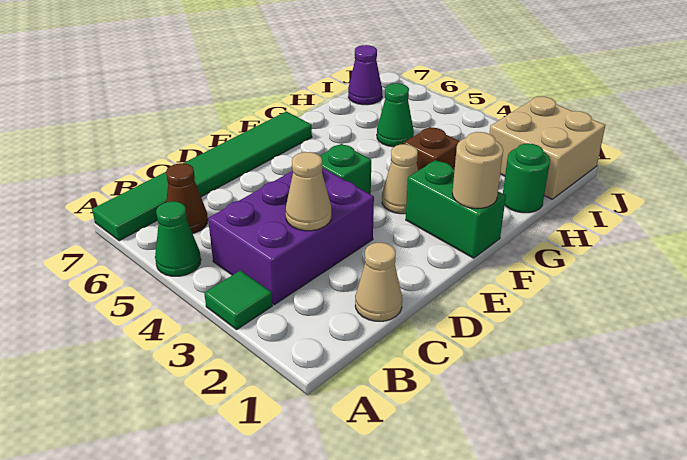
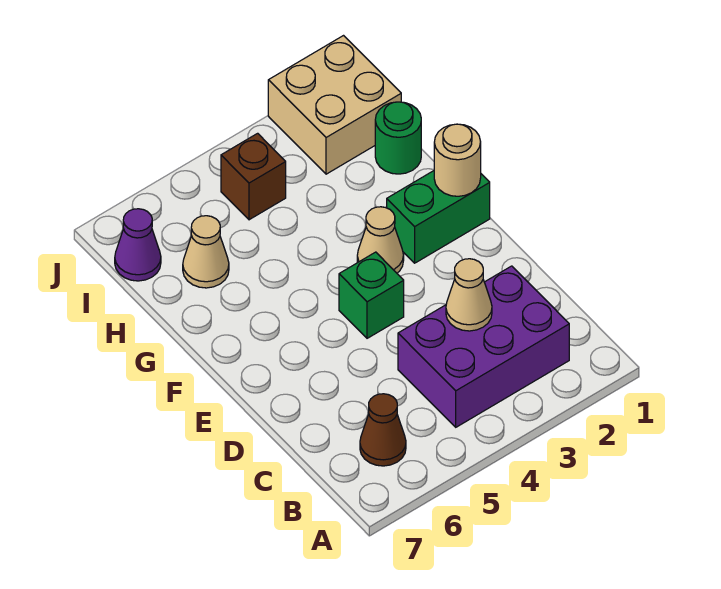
green 1x1 tile [204,270,272,330] -> none
green 1x1 cone [155,201,201,276] -> none
green 1x6 tile [92,111,312,241] -> none
purple 2x3 brick [208,168,374,305] -> purple 2x3 brick turned to [398,266,569,427]
tan 1x1 cone [355,242,402,321] -> tan 1x1 cone moved to [183,216,229,288]
brown 1x1 brick [404,127,460,171] -> brown 1x1 brick moved to [221,133,286,220]
green 1x1 cone [377,83,414,147] -> none

